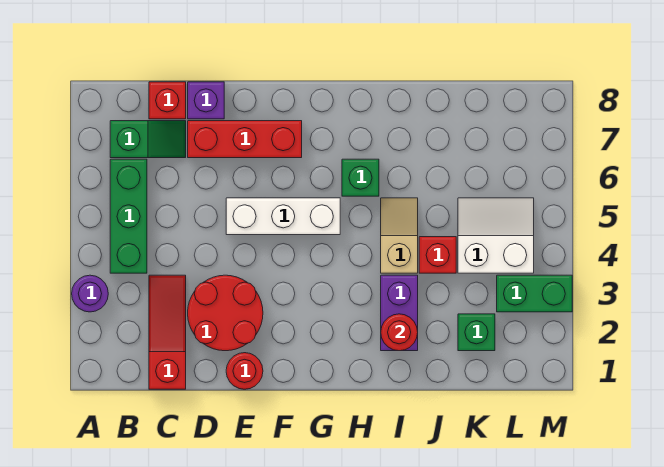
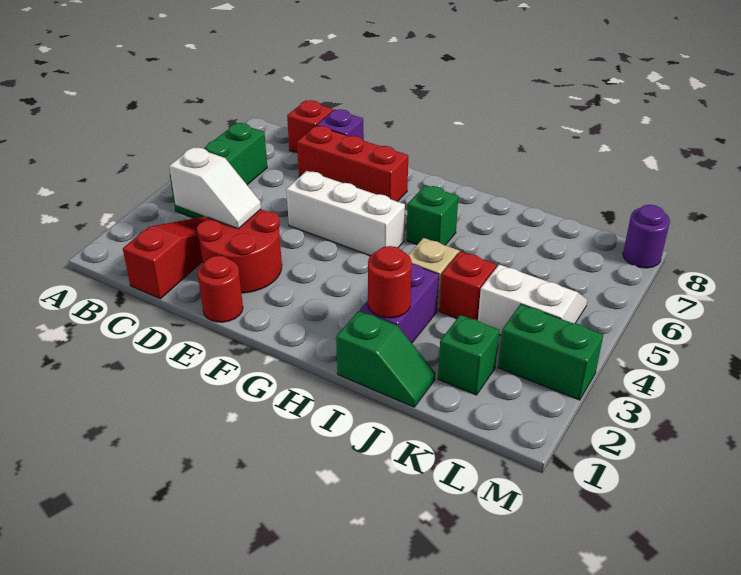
purple 1x1 round brick [72,275,108,312] -> purple 1x1 round brick moved to [623,205,670,268]
green 1x2 slope [110,121,186,158] -> green 1x2 slope moved to [336,311,435,407]
none -> white 1x2 slope [169,147,261,229]

